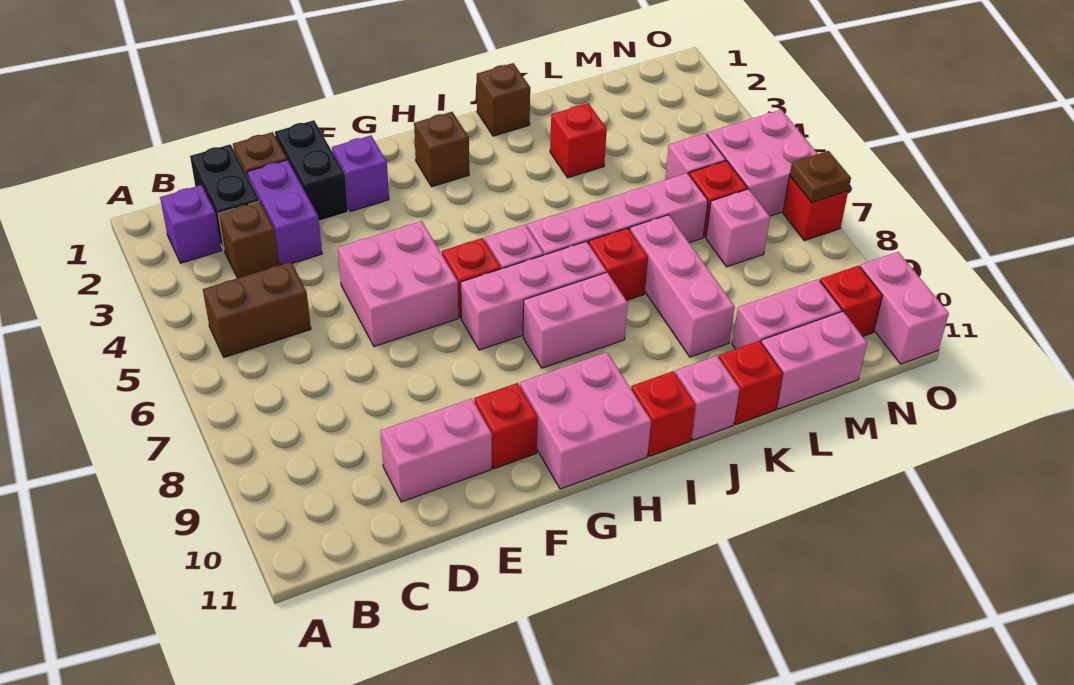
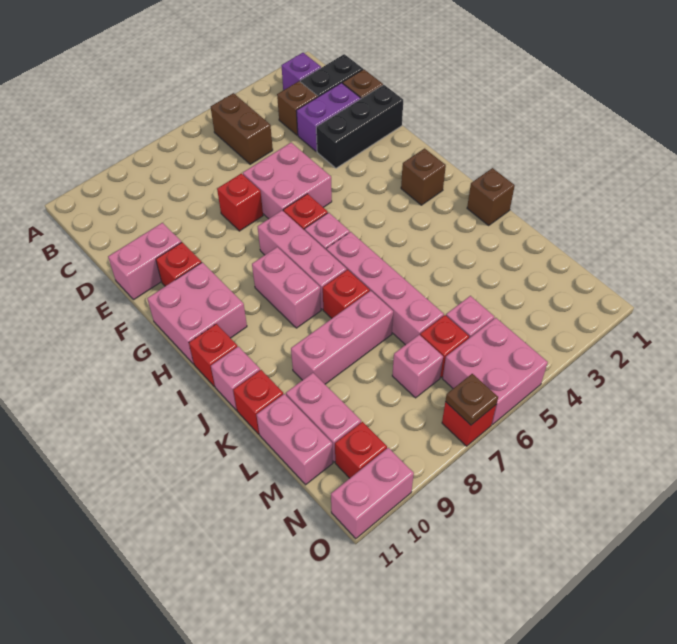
pink 1x2 brick [381,399,492,502] -> pink 1x2 brick turned to [108,223,181,300]
black 1x2 brick [275,120,348,221] -> black 1x3 brick [316,85,403,168]
purple 1x1 brick [332,136,389,212] -> none
red 1x1 brick [550,103,607,178] -> red 1x1 brick moved to [217,173,263,231]

